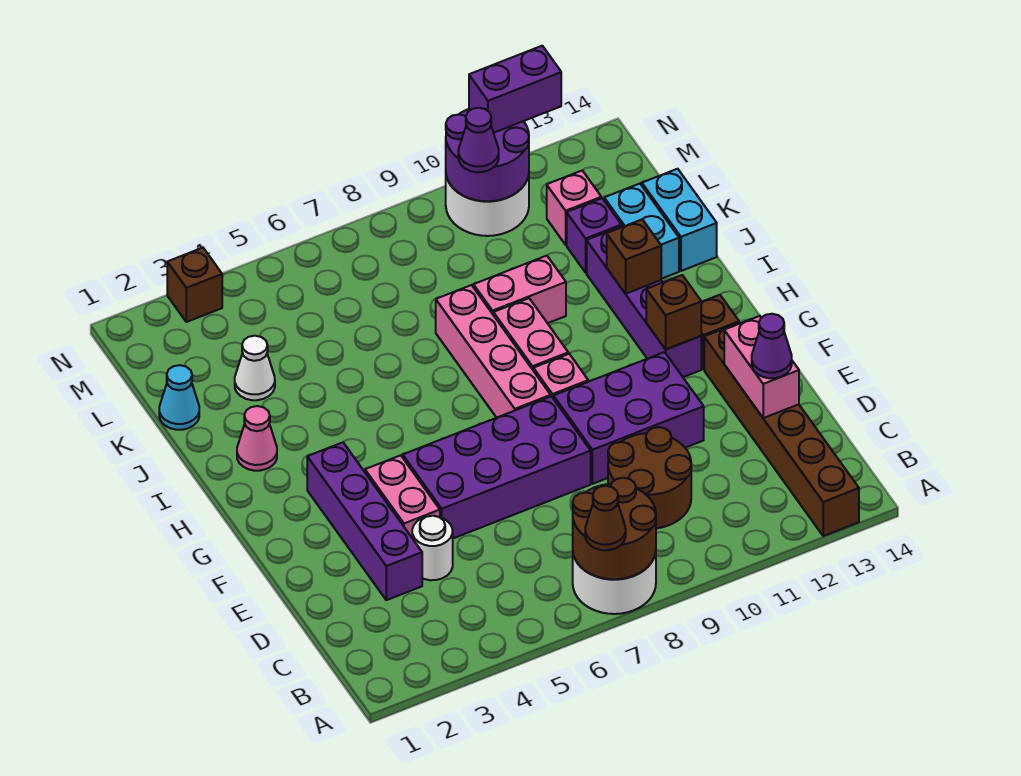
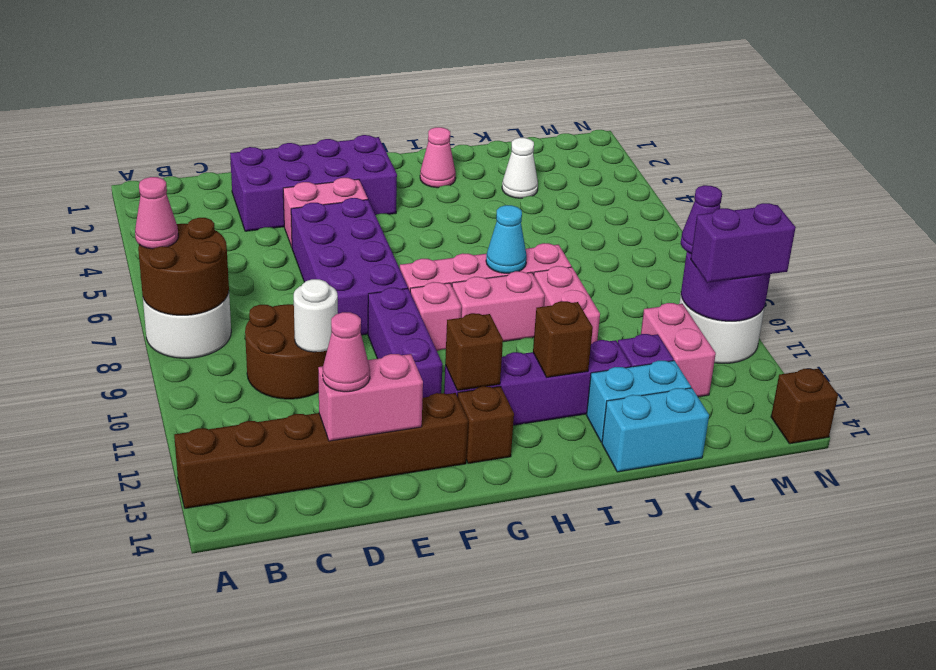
brown 1x1 cone [585,486,626,550] -> pink 1x1 cone [135,177,178,249]
purple 1x4 brick [307,442,422,600] -> purple 2x4 brick [230,135,397,231]
white 1x1 round brick [412,516,453,580] -> white 1x1 round brick moved to [294,279,338,352]
purple 1x1 cone [752,314,792,378] -> pink 1x1 cone [323,312,370,392]
purple 2x3 brick [553,352,704,484] -> purple 1x3 brick [368,288,443,398]
cyan 1x1 cone [159,365,199,430] -> cyan 1x1 cone moved to [486,205,527,273]
pink 1x1 brick [547,170,601,245] -> pink 1x2 brick [641,303,716,397]
brown 1x1 brick [167,248,222,322] -> brown 1x1 brick moved to [771,369,838,444]
purple 1x2 brick [469,46,561,133] -> purple 1x2 brick turned to [691,203,796,283]

